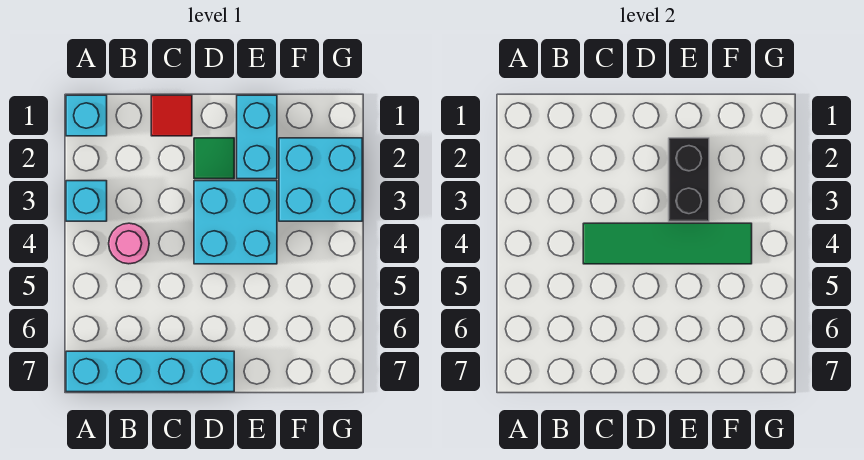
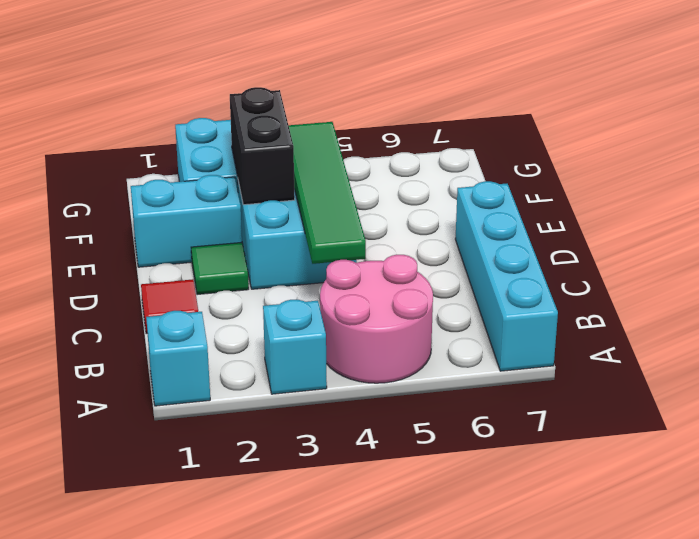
pink 1x1 round brick [109,223,149,264] -> pink 2x2 round brick [320,254,433,383]
black 1x2 brick [669,138,709,221] -> black 1x2 brick turned to [230,87,295,205]

